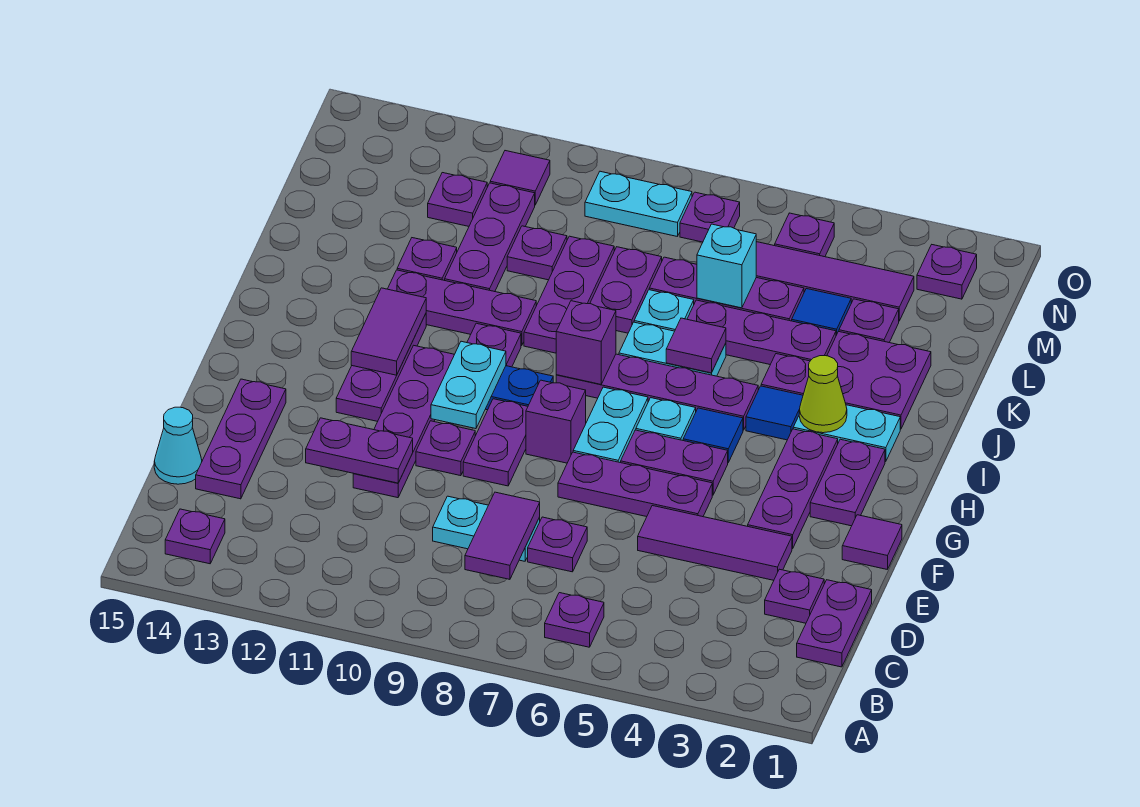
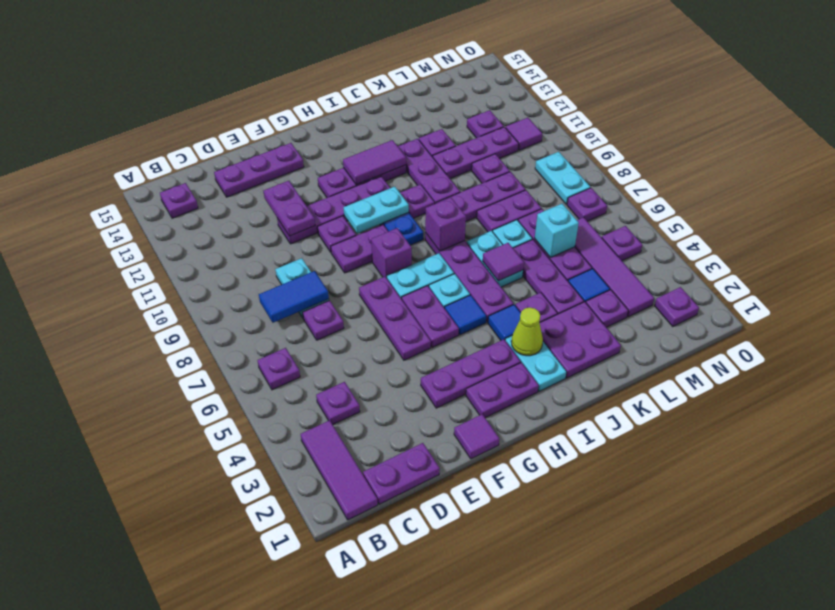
purple 1x2 tile [465,492,540,579] -> blue 1x2 tile [259,271,329,323]
purple 1x1 plate [765,569,824,623] -> purple 1x1 plate moved to [316,382,360,425]
cyan 1x1 cone [154,407,202,484] -> none
purple 1x3 tile [638,506,792,580] -> purple 1x3 tile moved to [301,420,378,520]

